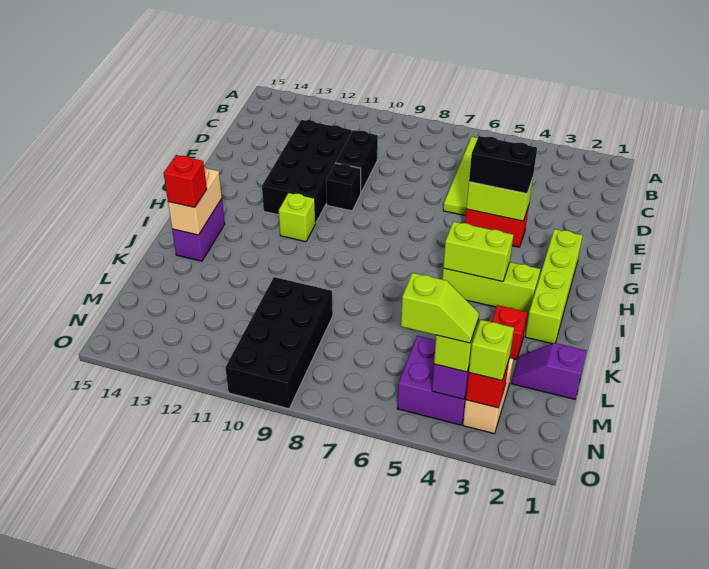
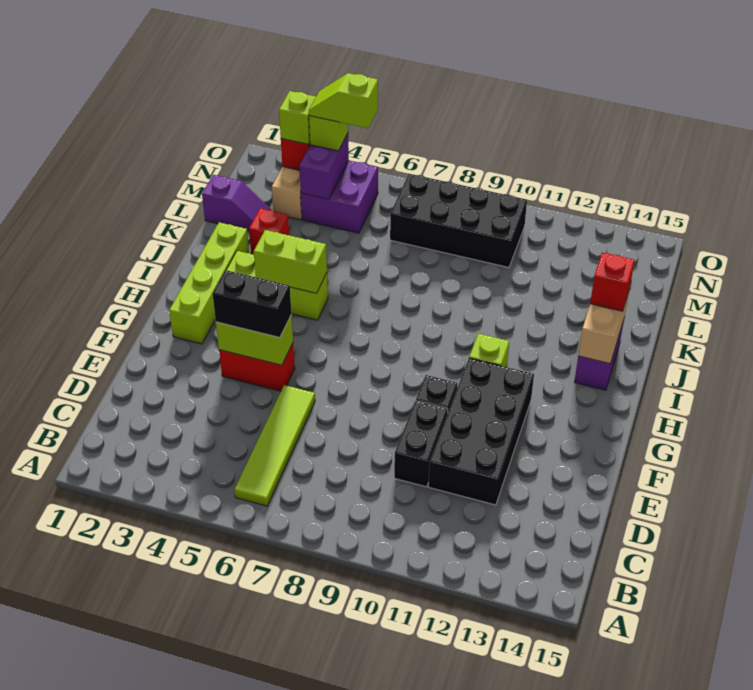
black 2x4 brick [225,277,333,409] -> black 2x4 brick turned to [390,174,527,267]

